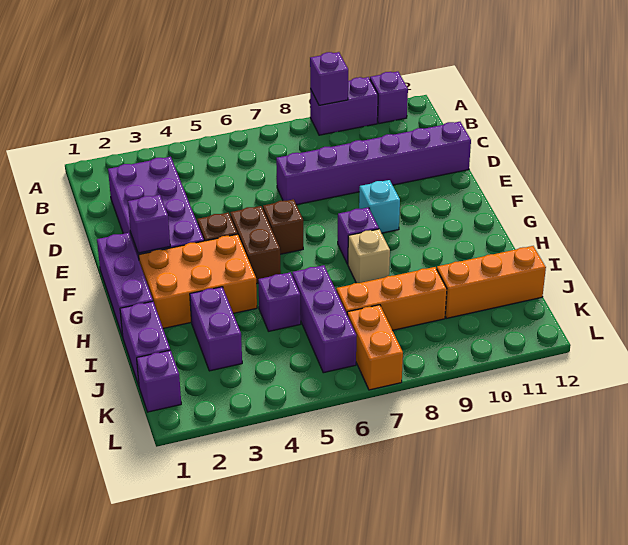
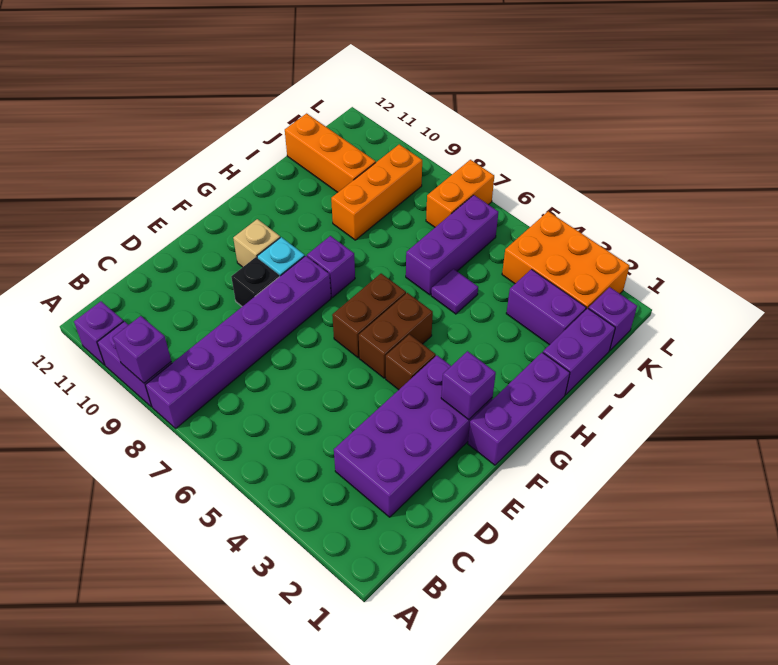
purple 1x6 brick [276,122,471,205] -> purple 1x6 brick turned to [146,256,331,428]
none -> black 1x1 brick [231,257,279,306]
brown 1x1 brick [263,199,303,254] -> brown 1x2 brick [332,274,406,358]
orange 2x3 brick [139,234,257,329] -> orange 2x3 brick moved to [502,211,630,309]
tan 1x1 brick [348,229,390,283] -> tan 1x1 brick moved to [233,219,280,267]
purple 1x2 brick [190,287,242,371] -> purple 1x2 brick turned to [506,269,586,345]
purple 1x1 brick [258,272,301,331] -> purple 1x1 tile [431,269,478,314]
orange 1x3 brick [336,267,447,330] -> orange 1x3 brick turned to [331,144,422,240]

